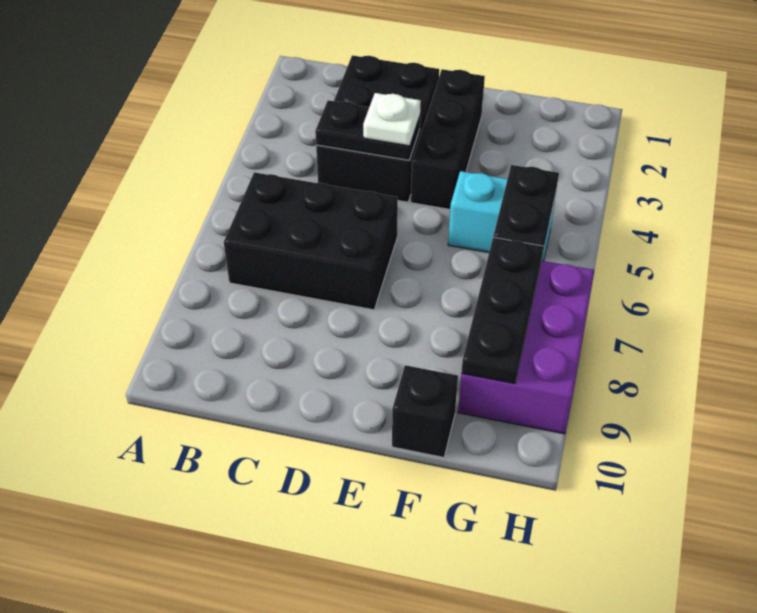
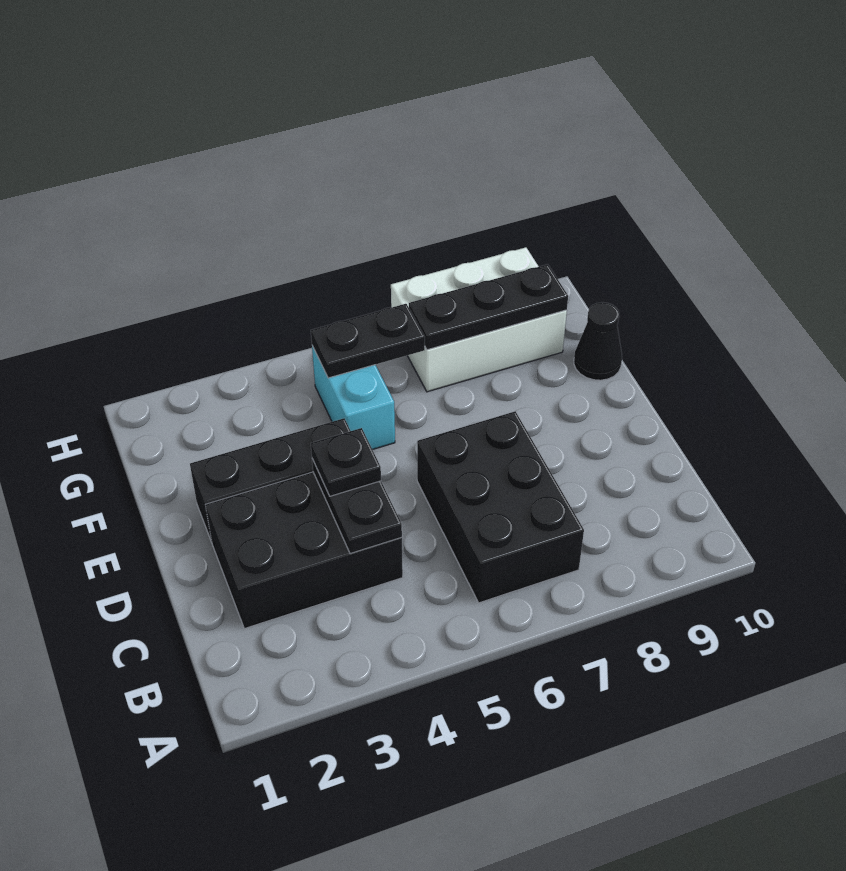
white 1x1 plate [363,93,421,146] -> black 1x1 plate [311,428,381,496]
black 1x1 brick [392,365,458,458] -> black 1x1 cone [574,302,622,380]
purple 2x3 brick [458,261,595,434] -> white 2x3 brick [391,247,567,392]

